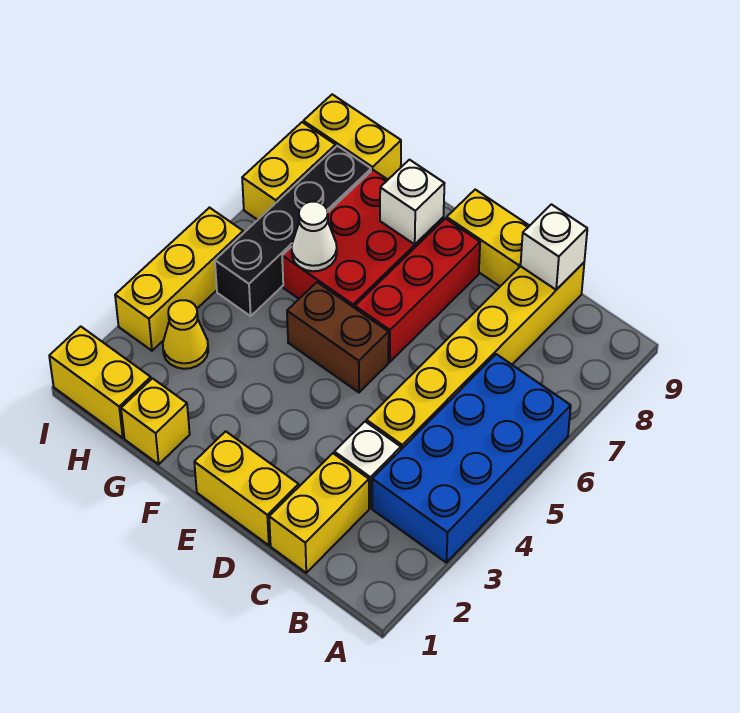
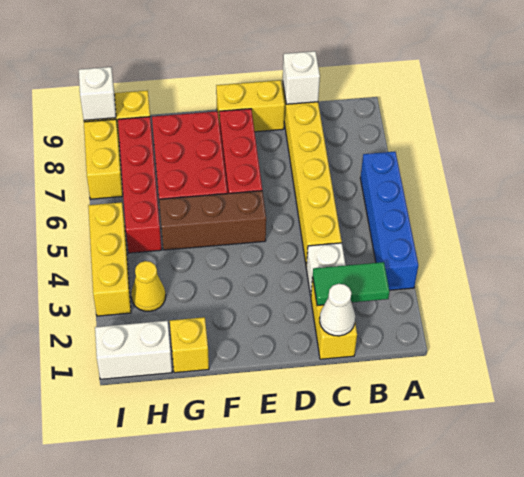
blue 2x4 brick [372,354,571,562] -> blue 1x4 brick [360,152,418,290]
none -> green 1x2 tile [312,262,389,306]
yellow 1x2 brick [194,431,299,545] -> none
brown 1x2 brick [287,282,389,392] -> brown 1x3 brick [159,191,266,250]
white 1x1 brick [380,160,445,244] -> white 1x1 brick moved to [79,67,116,120]
white 1x1 cone [291,202,337,271] -> white 1x1 cone moved to [320,284,355,336]
yellow 1x2 brick [49,327,151,438] -> white 1x2 brick [95,321,172,379]
black 1x4 brick [215,146,371,316] -> red 1x4 brick [118,117,162,253]

